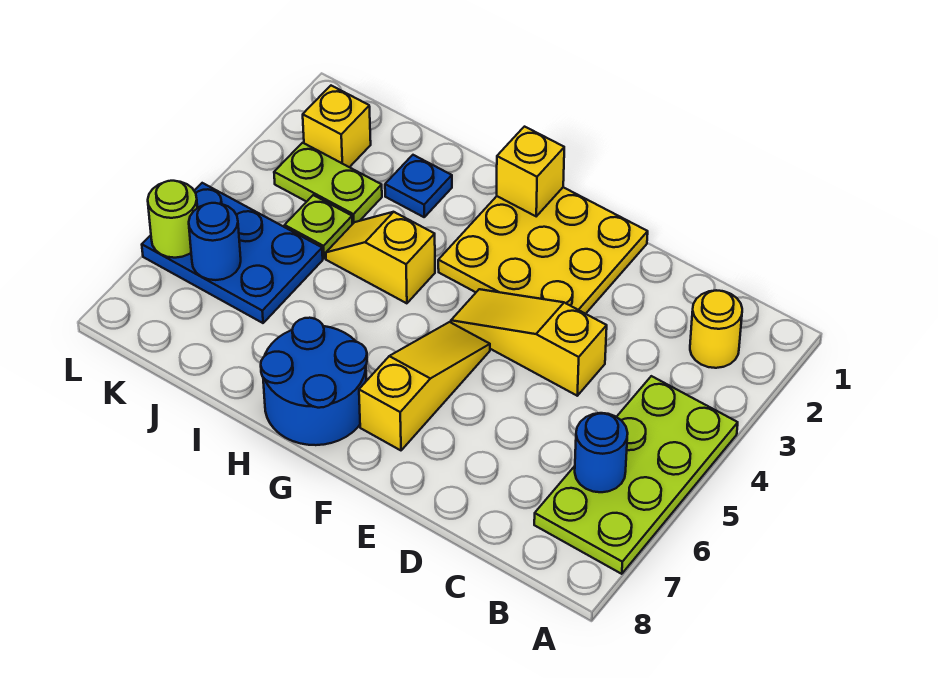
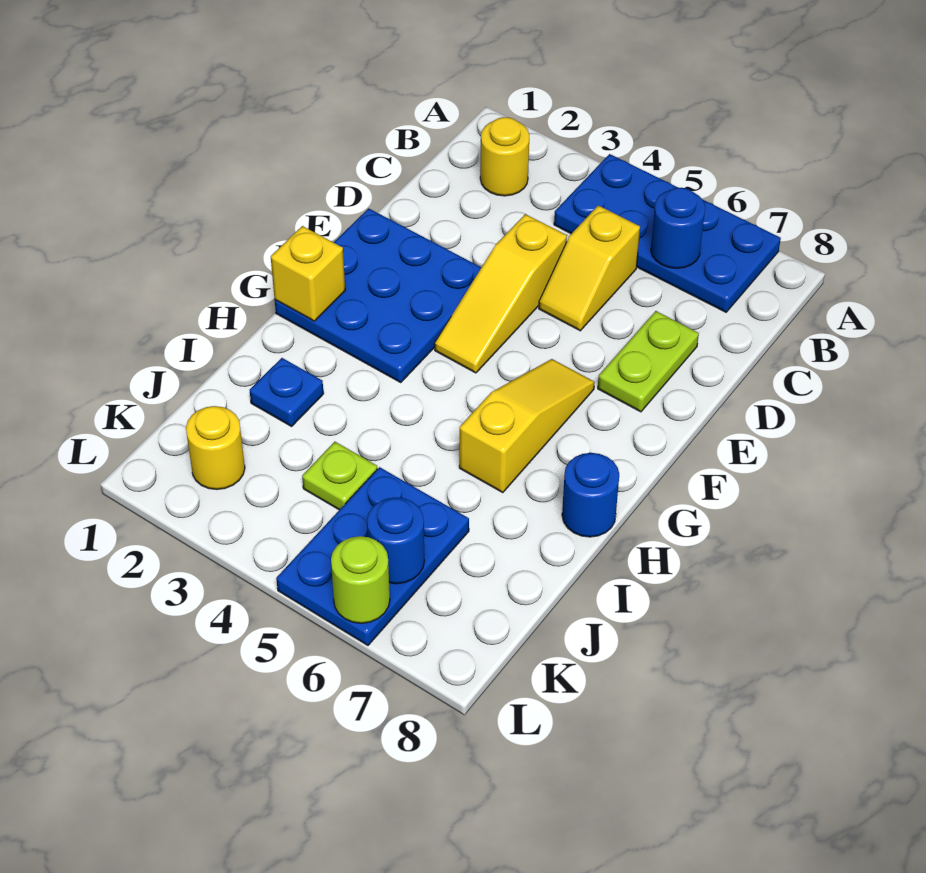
lime 2x4 plate [534,376,738,574] -> blue 2x4 plate [554,154,781,312]
yellow 3x3 plate [438,187,648,314] -> blue 3x3 plate [275,208,481,383]
yellow 1x3 slope [359,322,490,450] -> yellow 1x3 slope turned to [459,359,595,493]
blue 2x2 round brick [261,318,367,445] -> blue 1x1 round brick [562,453,619,537]
yellow 1x2 slope [326,212,435,303] -> yellow 1x2 slope moved to [539,205,640,331]
lime 1x2 plate [274,143,382,224] -> lime 1x2 plate moved to [598,311,699,412]
yellow 1x1 brick [303,86,371,167] -> yellow 1x1 round brick [186,406,245,489]

